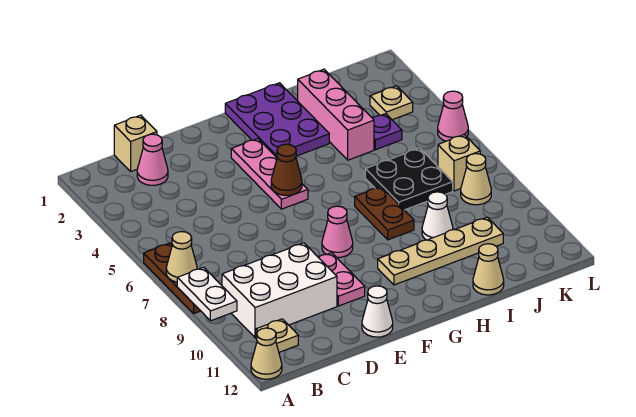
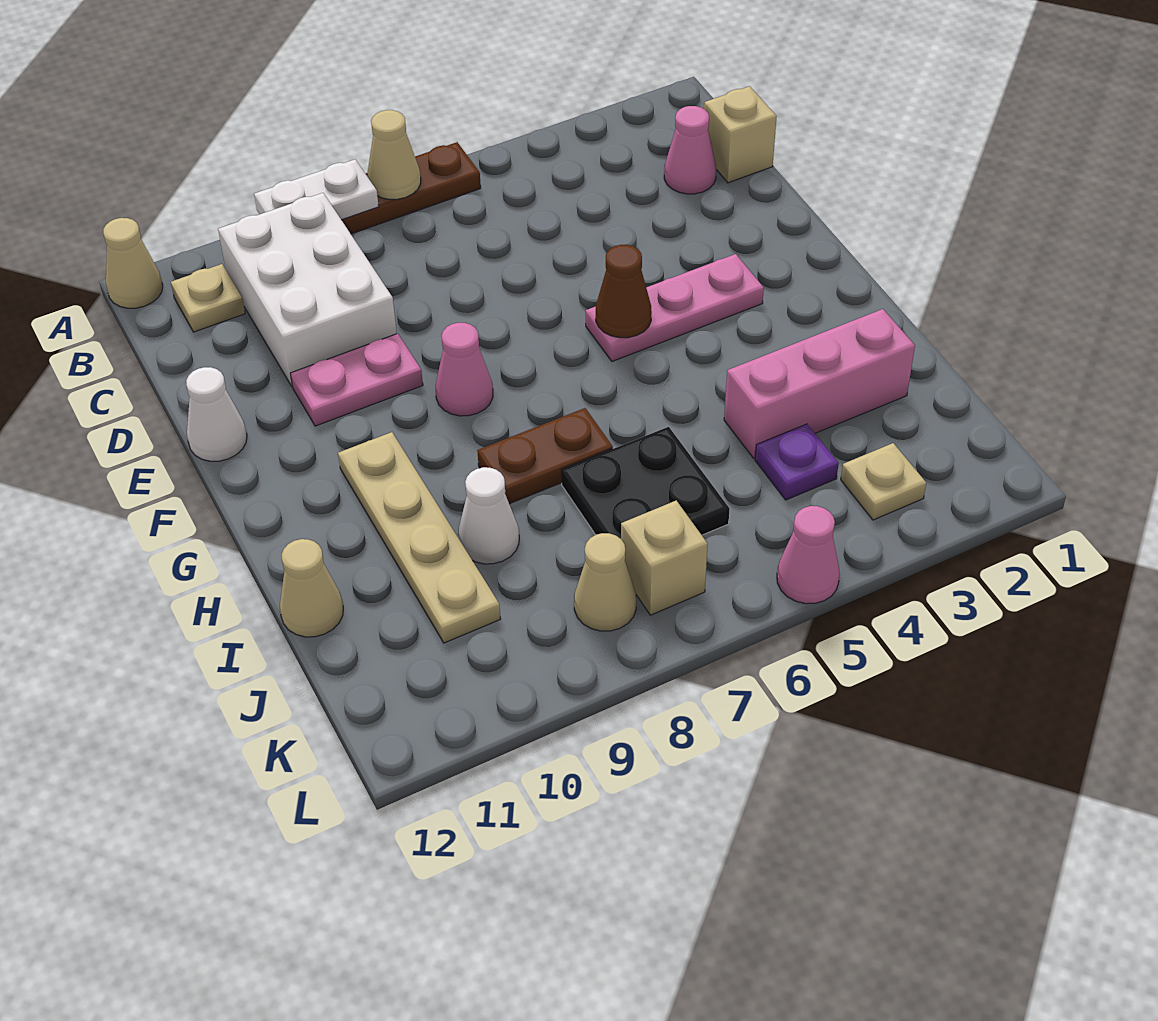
purple 2x3 plate [225,83,329,157] -> none

